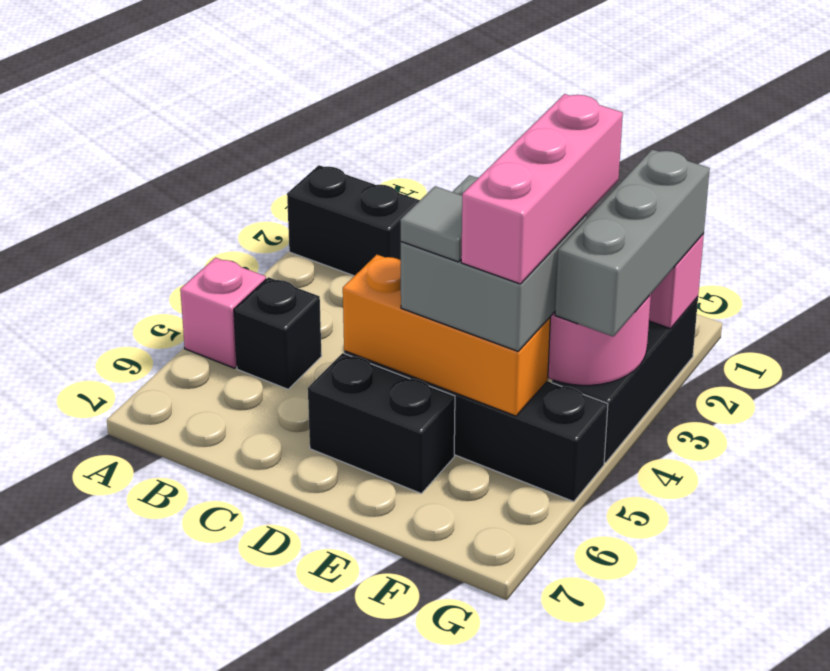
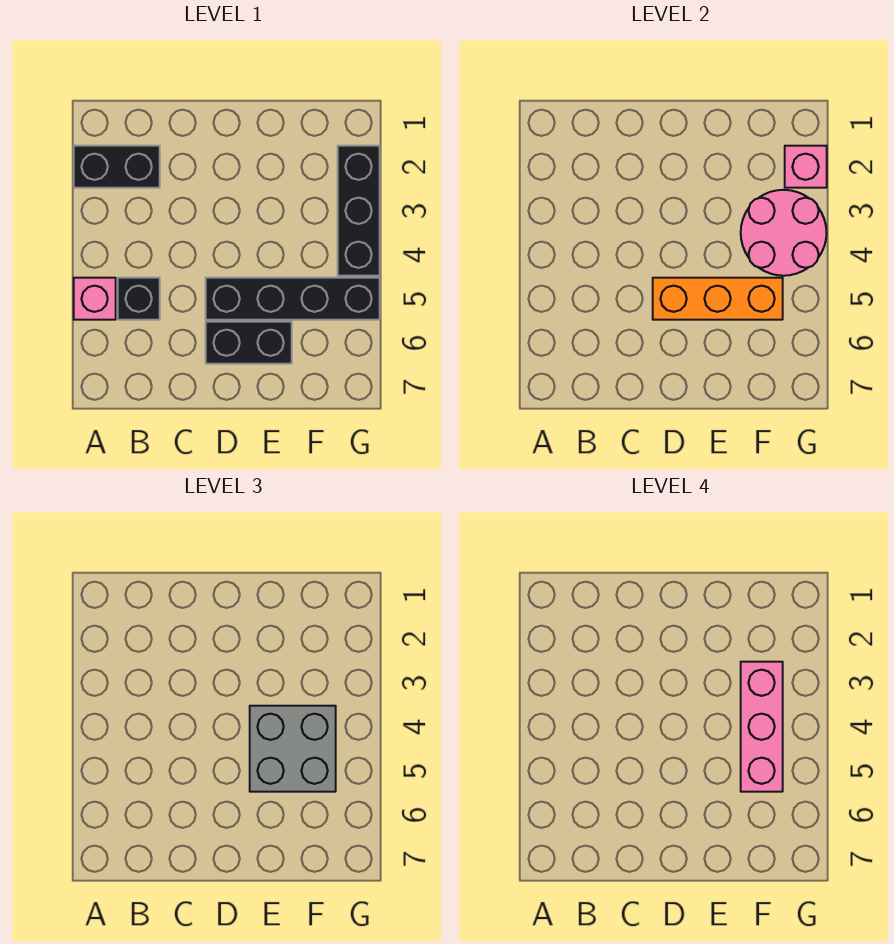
grey 1x1 tile [400,186,462,262] -> none
grey 1x3 brick [555,149,710,337] -> none

